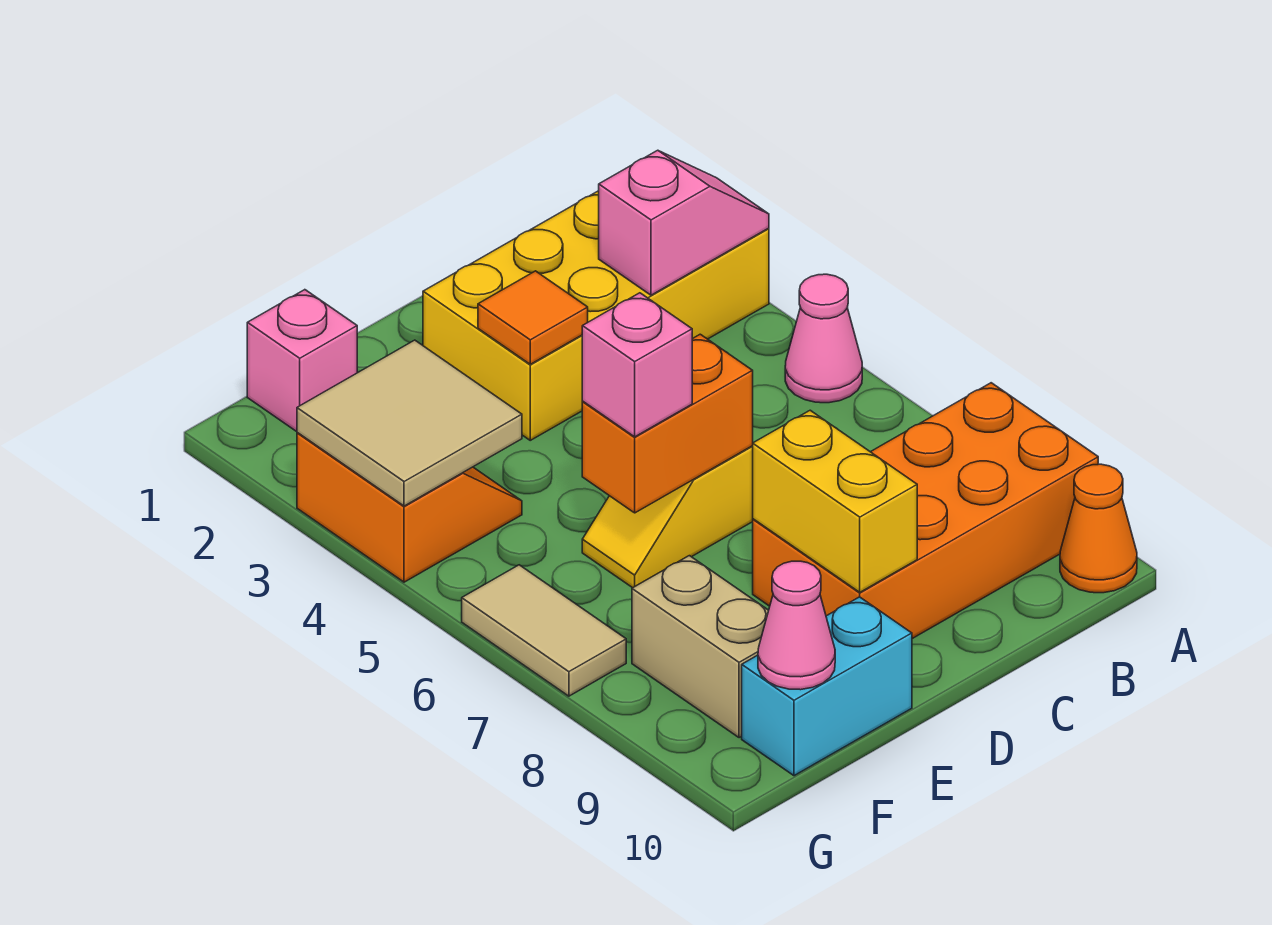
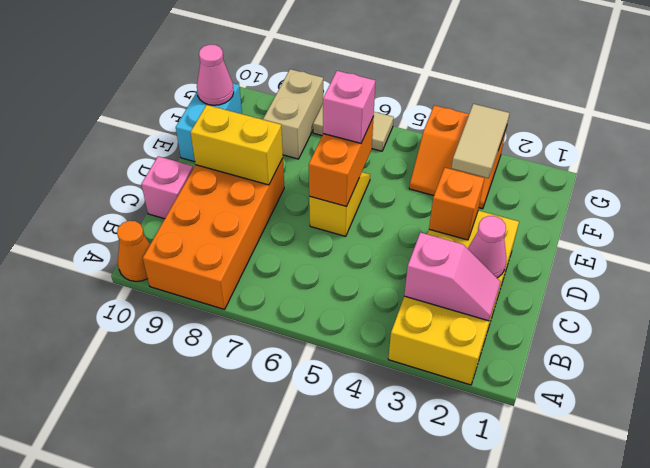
pink 1x2 slope [599,150,769,295] -> pink 1x2 slope turned to [404,232,501,321]
pink 1x1 cone [785,274,862,403] -> pink 1x1 cone moved to [468,216,506,278]
orange 1x1 tile [478,271,588,364] -> orange 1x1 brick [429,168,484,240]
pink 1x1 brick [247,290,357,432] -> pink 1x1 brick moved to [141,156,193,219]
tan 2x2 tile [297,340,522,506] -> tan 1x2 tile [452,104,509,178]
tan 1x2 brick [632,556,769,738] -> tan 1x2 brick turned to [263,69,323,159]

